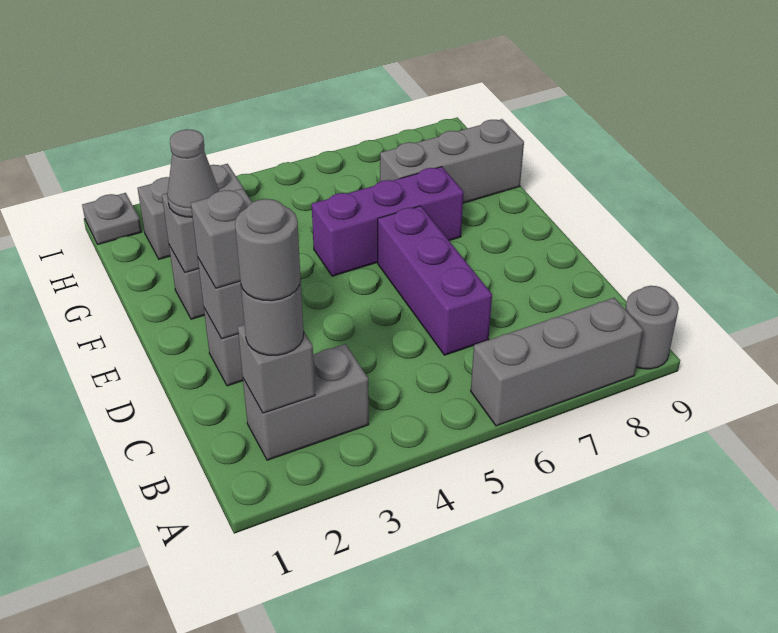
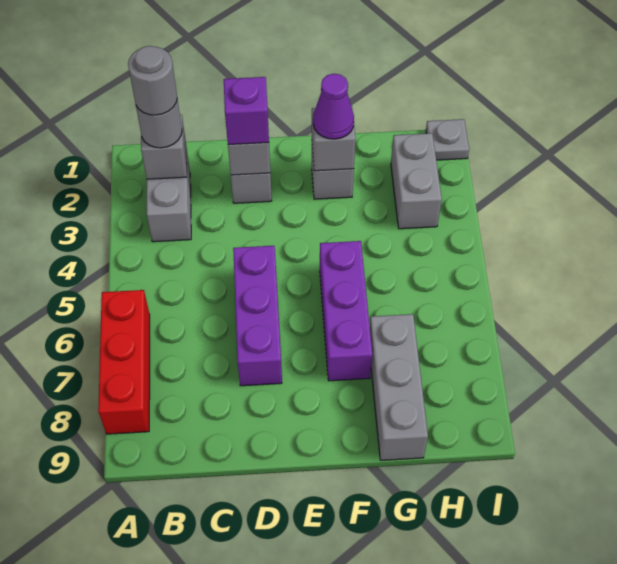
grey 1x3 brick [471,298,643,426] -> red 1x3 brick [98,290,150,434]
grey 1x1 round brick [625,286,679,369] -> none
purple 1x3 brick [378,206,492,355] -> purple 1x3 brick turned to [233,246,282,386]
grey 1x1 brick [191,189,252,288] -> purple 1x1 brick [224,77,269,145]
grey 1x1 cone [167,129,219,217] -> purple 1x1 cone [313,74,354,139]

